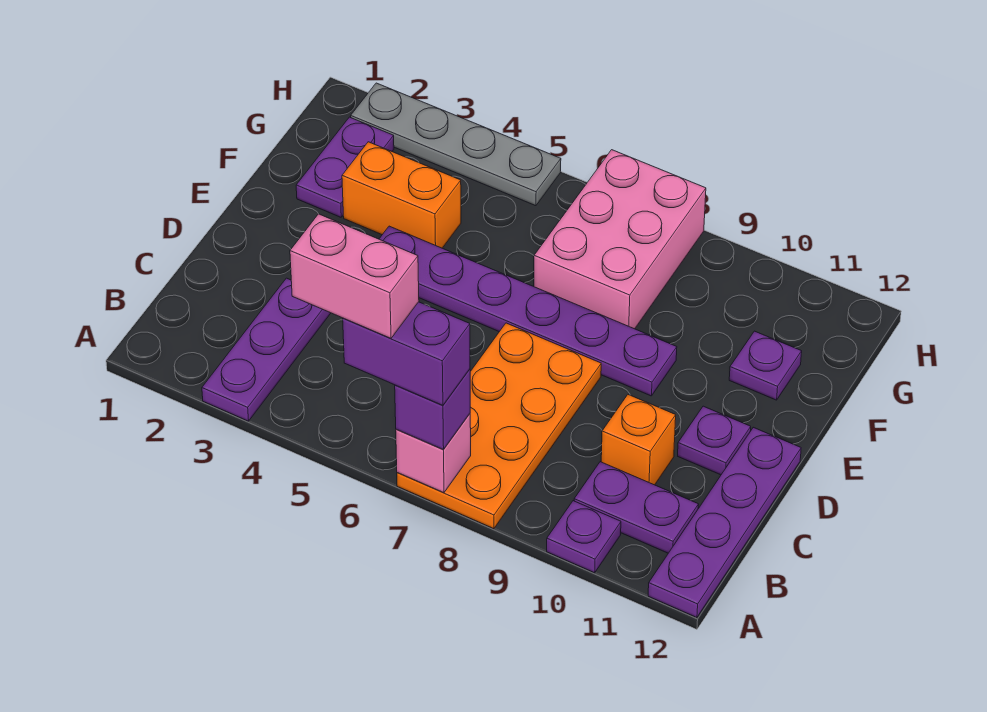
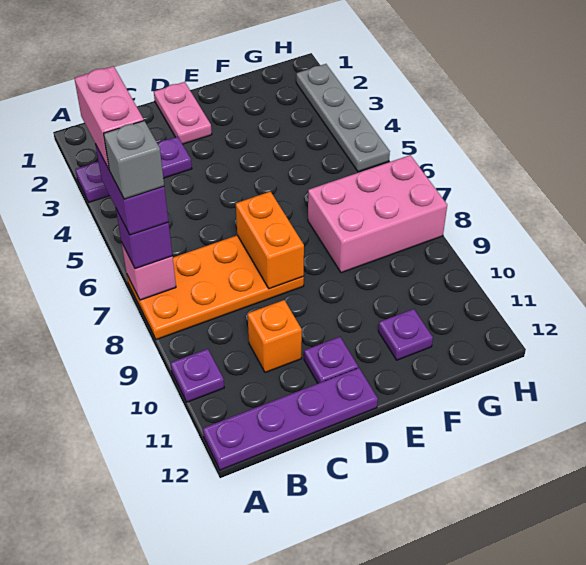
none -> grey 1x1 brick [104,121,164,199]
purple 1x2 plate [574,462,699,553] -> none
none -> pink 1x2 plate [154,82,212,144]
purple 1x6 plate [379,226,677,396] -> none
purple 1x2 plate [296,117,394,217] -> none
orange 1x2 brick [342,142,461,248] -> orange 1x2 brick moved to [236,192,304,289]

